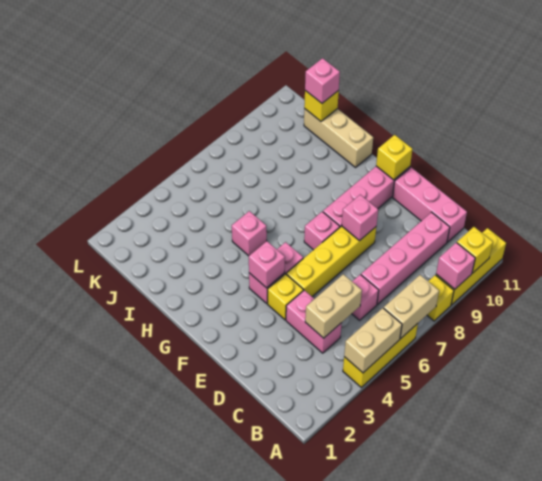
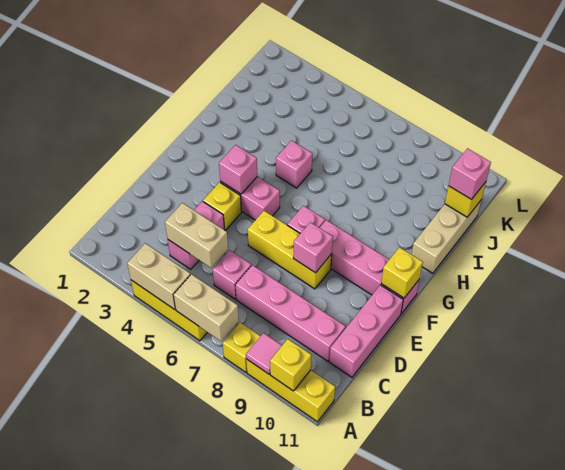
pink 1x1 brick [436,243,475,289] -> pink 1x1 tile [246,333,282,374]
yellow 1x4 brick [286,226,376,296] -> yellow 1x3 brick [248,211,332,289]

